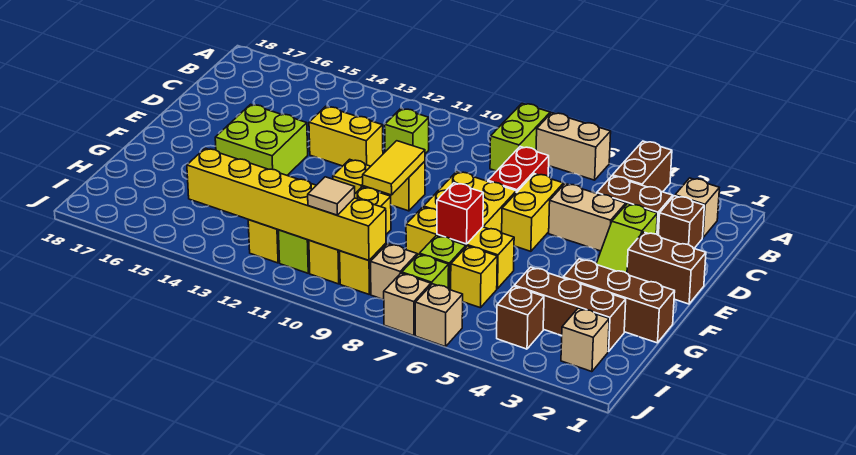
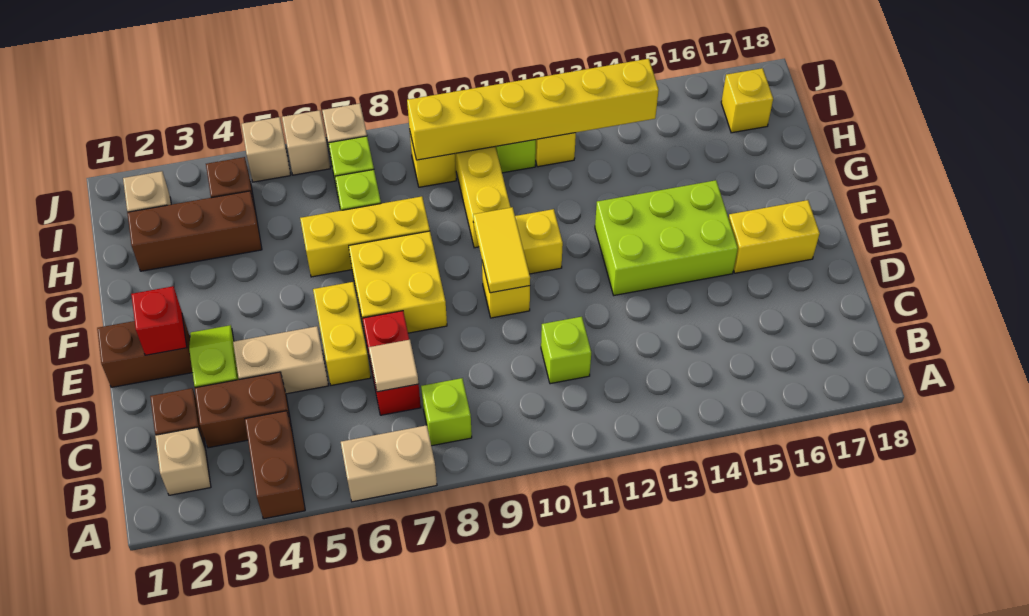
lime 1x2 brick [490,103,550,171] -> lime 1x1 brick [421,378,472,446]
yellow 1x2 brick [309,106,383,166] -> yellow 1x2 brick moved to [729,200,820,273]
lime 2x2 brick [215,104,308,175] -> lime 2x3 brick [595,180,738,295]
brown 1x3 brick [563,259,675,343] -> none
red 1x1 brick [437,183,483,244] -> red 1x1 brick moved to [131,286,187,355]
yellow 1x1 brick [451,246,497,308] -> yellow 1x1 brick moved to [721,68,773,133]
tan 1x1 brick [371,244,417,300] -> tan 1x1 brick moved to [242,117,291,182]
tan 1x1 tile [308,177,355,215] -> tan 1x1 tile moved to [369,340,419,392]

